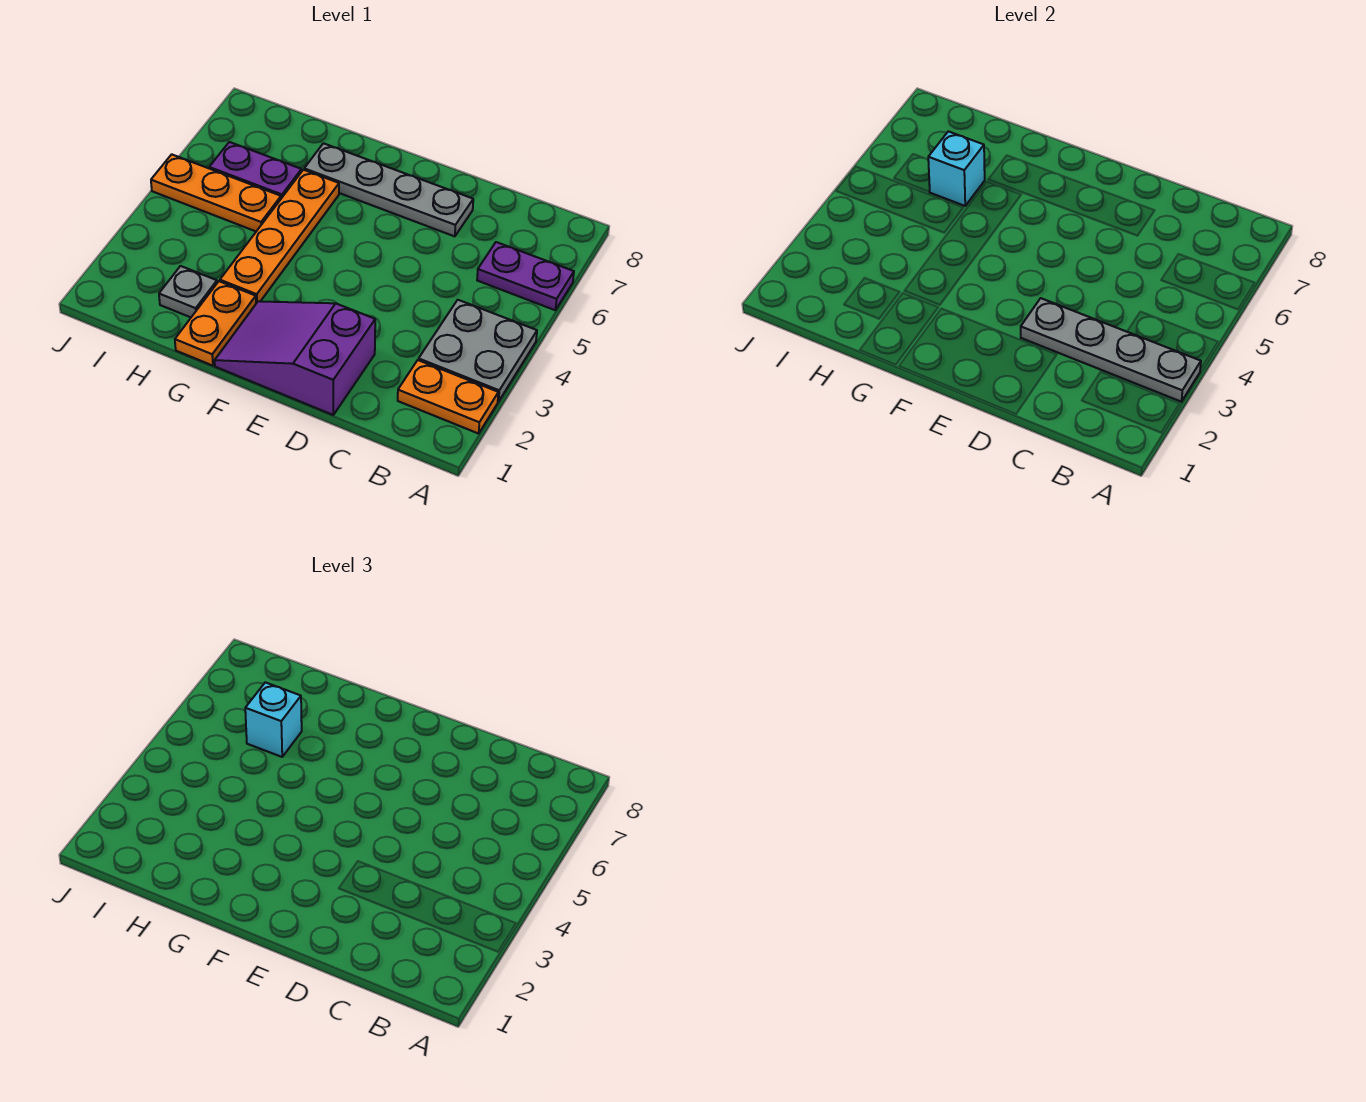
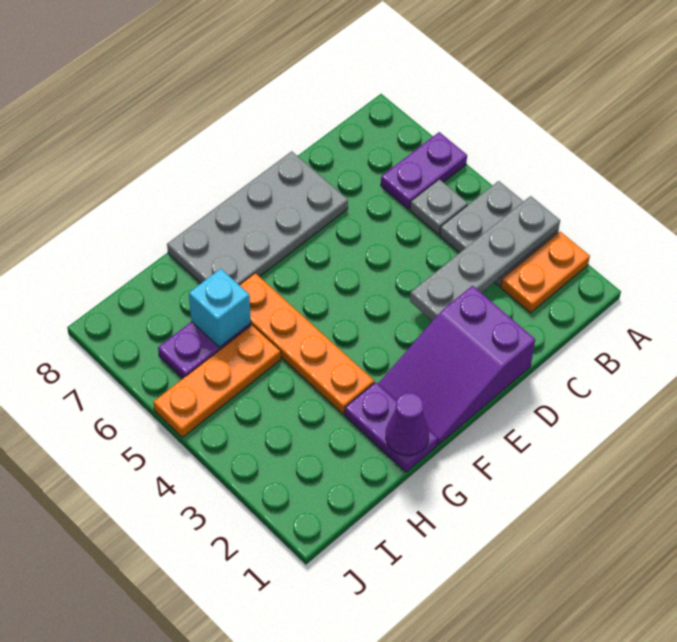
grey 1x4 plate [304,143,473,236] -> grey 2x4 plate [167,151,348,285]
orange 1x2 plate [175,281,256,366] -> purple 1x2 plate [345,382,438,472]
none -> purple 1x1 cone [386,393,429,456]
grey 1x1 plate [159,266,217,317] -> grey 1x1 plate moved to [410,179,468,235]
cyan 1x1 brick [245,682,302,757] -> none

